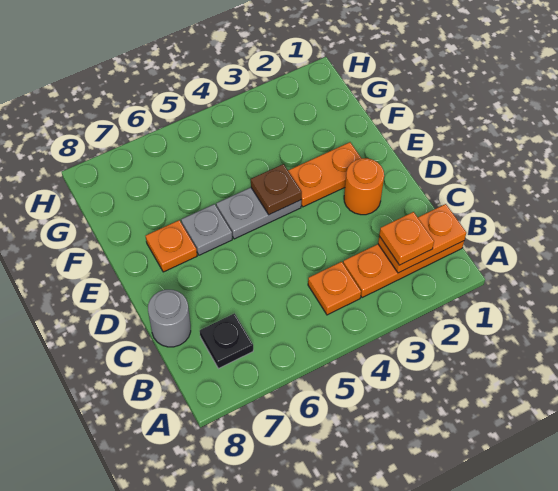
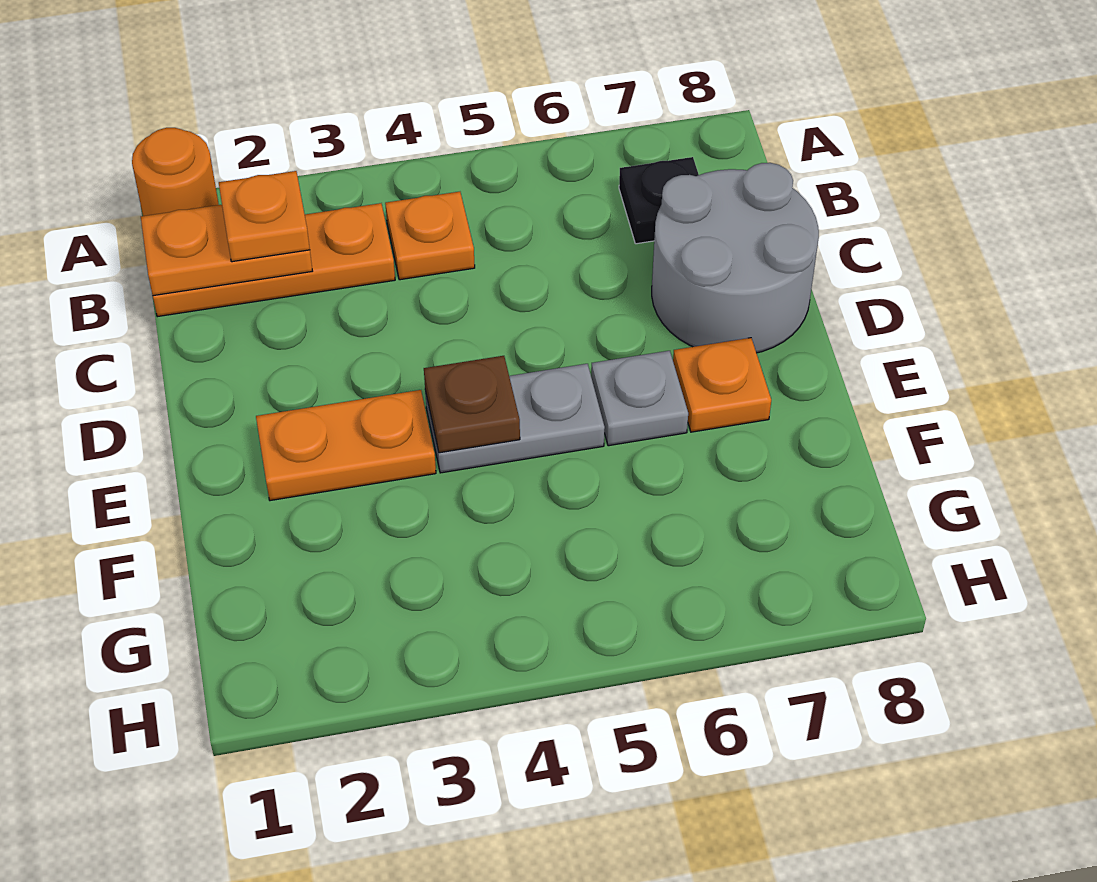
grey 1x1 round brick [148,290,191,347] -> grey 2x2 round brick [652,163,819,353]
orange 1x1 round brick [344,158,384,215] -> orange 1x1 round brick moved to [132,128,219,216]

